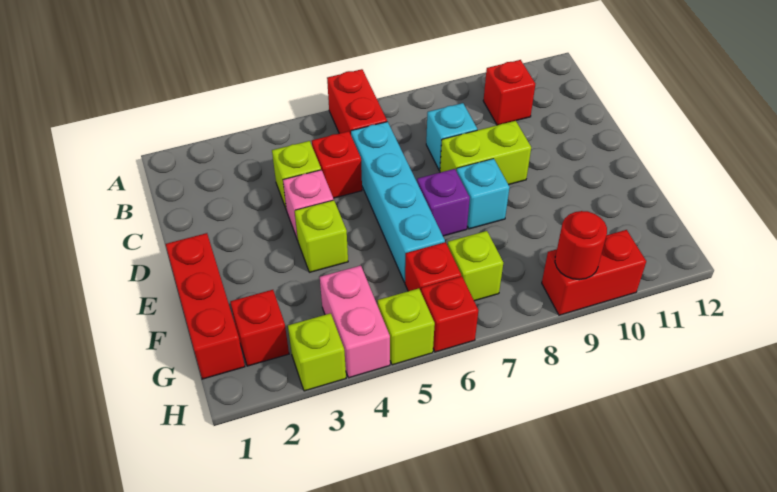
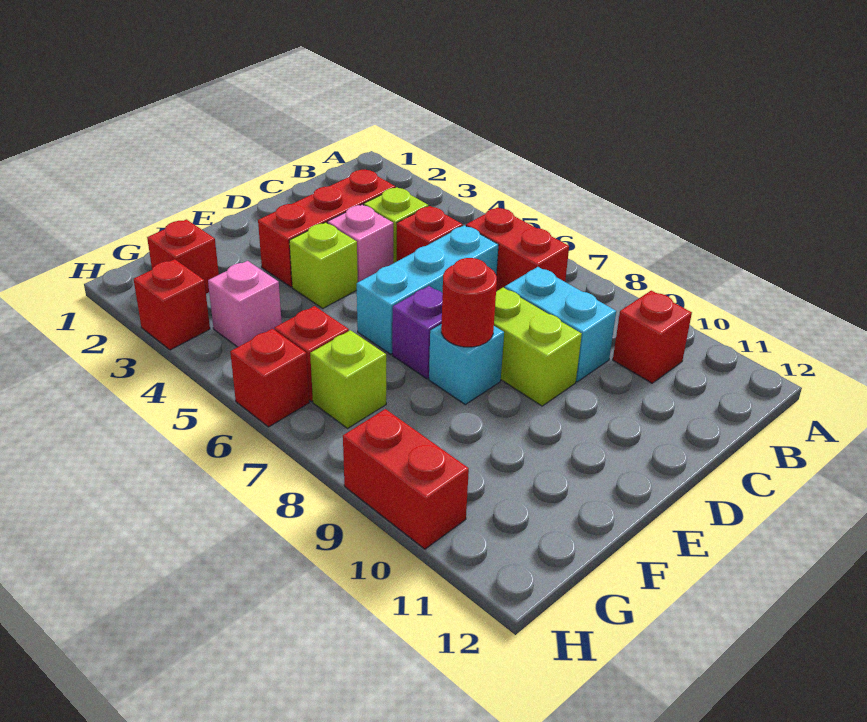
red 1x2 brick [327,69,387,134] -> red 1x2 brick turned to [466,207,569,291]
cyan 1x4 brick [351,122,445,283] -> cyan 1x3 brick [357,225,499,354]
cyan 1x1 brick [426,103,477,171] -> cyan 1x2 brick [505,267,616,382]
red 1x3 brick [166,233,245,379] -> red 1x3 brick moved to [258,170,395,287]
pink 1x2 brick [320,266,390,378] -> pink 1x1 brick [208,261,282,347]
lime 1x1 brick [288,313,346,391] -> red 1x1 brick [134,259,210,350]
lime 1x1 brick [378,288,435,365] -> none
red 1x1 round brick [555,211,607,280] -> red 1x1 round brick moved to [441,258,497,347]

